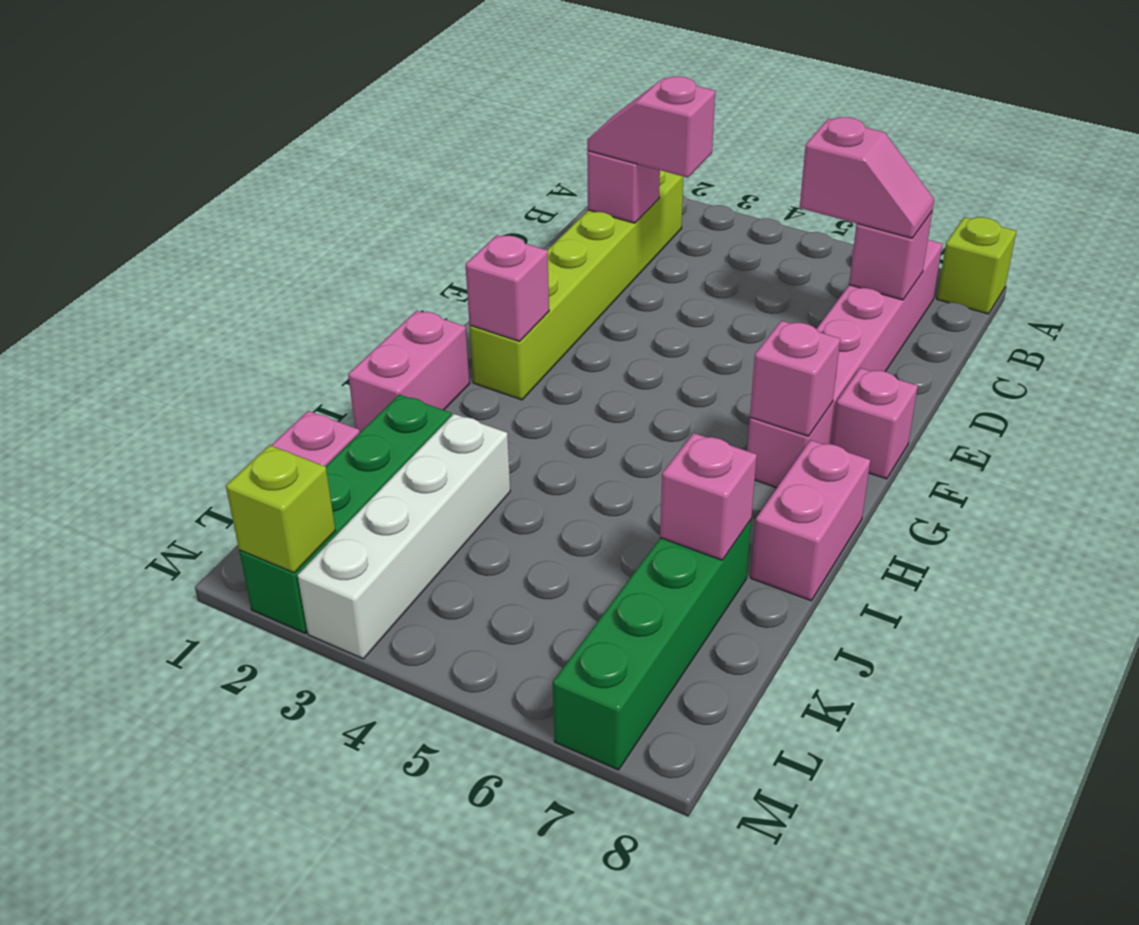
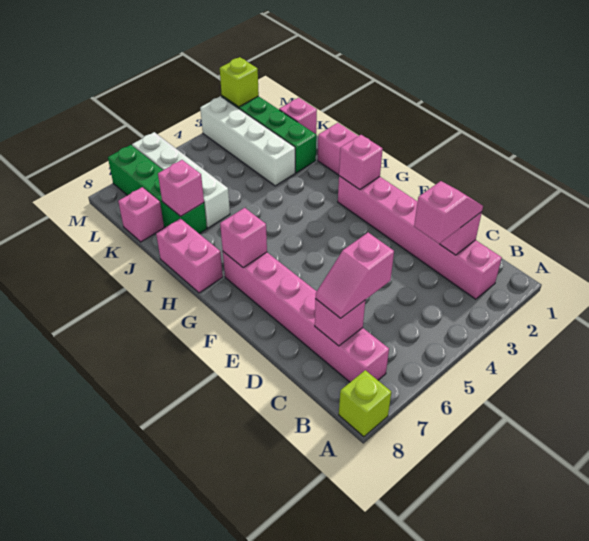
lime 1x6 brick [470,170,683,400] -> pink 1x6 brick [338,176,502,299]
pink 1x1 brick [832,368,918,479] -> pink 1x1 brick moved to [118,187,164,242]
none -> white 1x4 brick [132,132,230,228]

